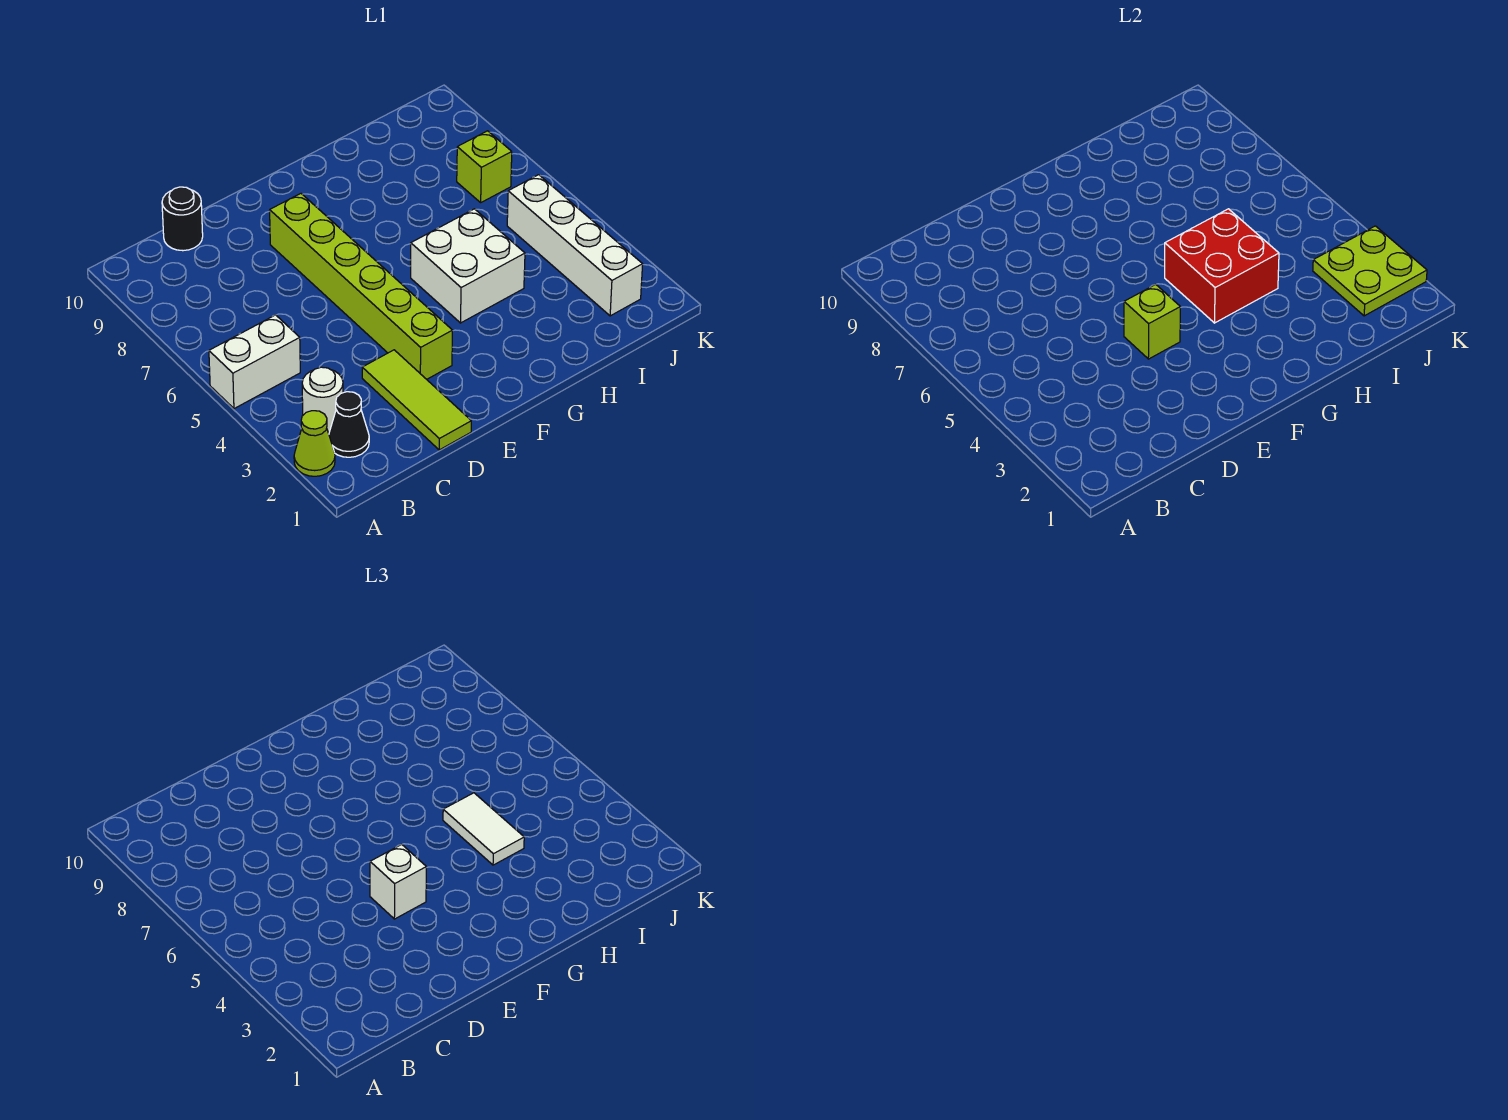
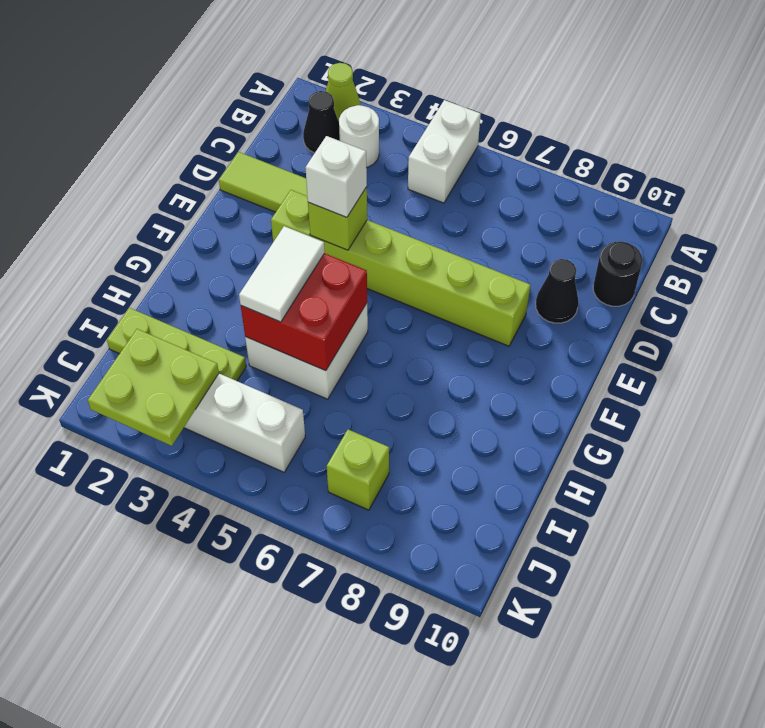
none -> black 1x1 cone [536,259,578,323]
white 1x2 tile [443,793,524,865] -> white 1x2 tile turned to [239,226,325,322]
none -> lime 1x3 plate [107,308,246,381]

